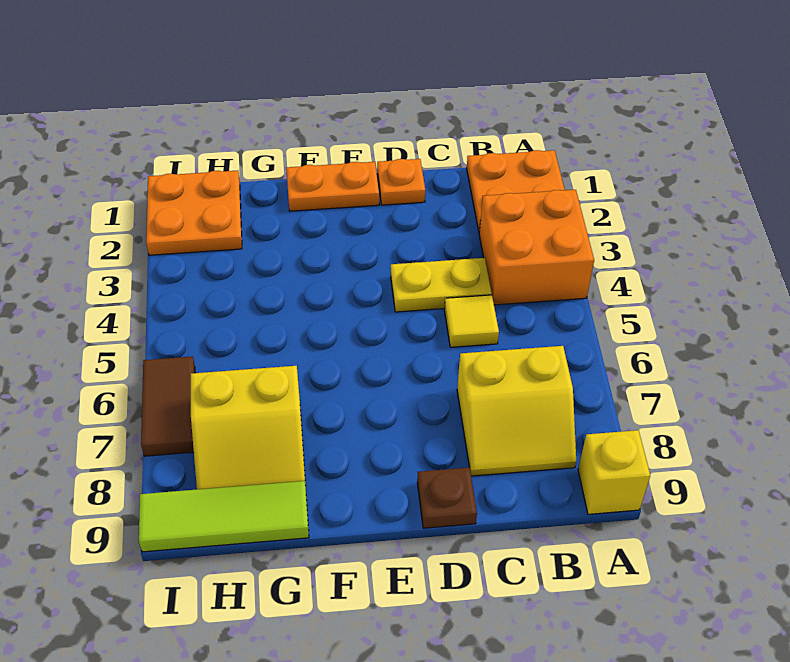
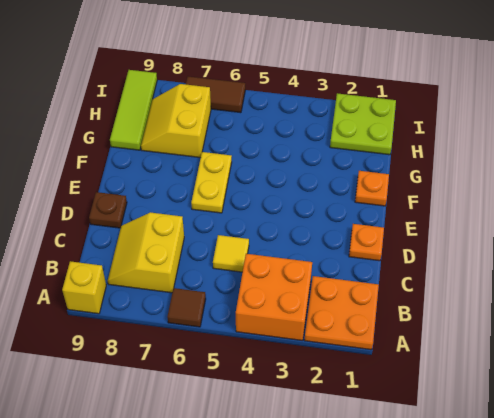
none -> brown 1x1 tile [167,288,206,327]
yellow 1x2 plate [391,258,492,312] -> yellow 1x2 plate moved to [191,152,232,213]
orange 1x2 plate [286,162,379,211] -> orange 1x1 plate [355,171,389,206]
orange 2x2 plate [146,171,242,255] -> lime 2x2 plate [330,93,396,155]

